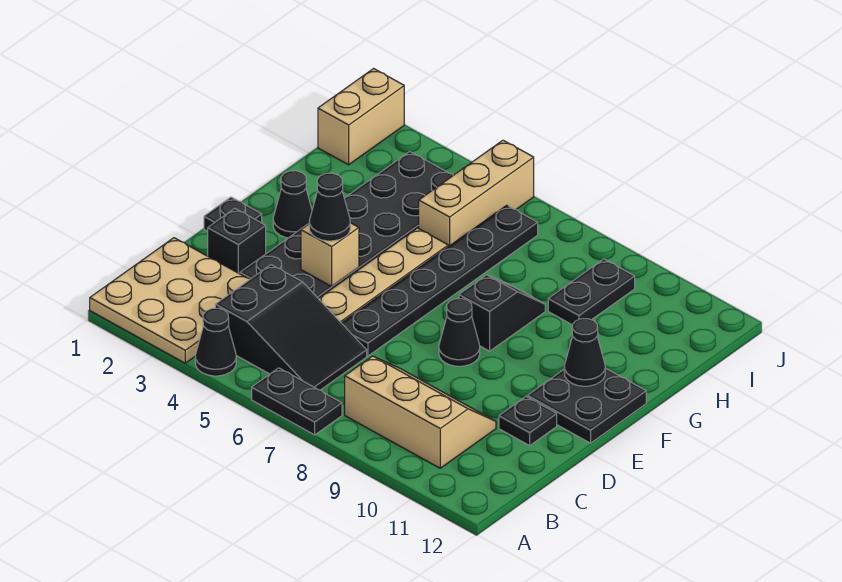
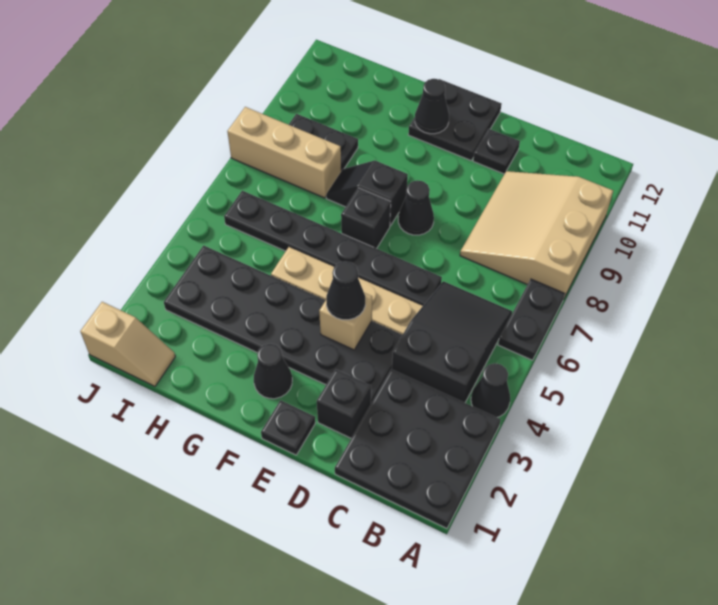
tan 3x3 plate [90,238,250,363] -> black 3x3 plate [335,369,501,528]
tan 2x3 slope [345,356,496,468] -> tan 3x3 slope [460,171,613,298]
none -> black 1x1 brick [341,188,391,249]
tan 1x3 brick [419,140,534,247] -> tan 1x3 brick moved to [227,107,341,198]
tan 1x2 brick [318,69,404,165] -> tan 1x2 slope [80,302,175,386]

